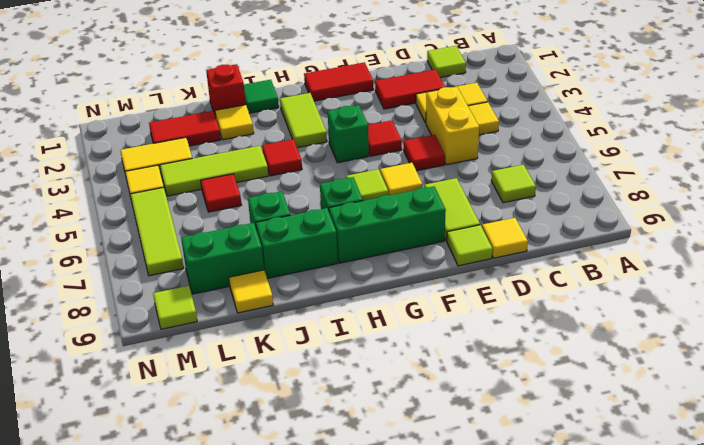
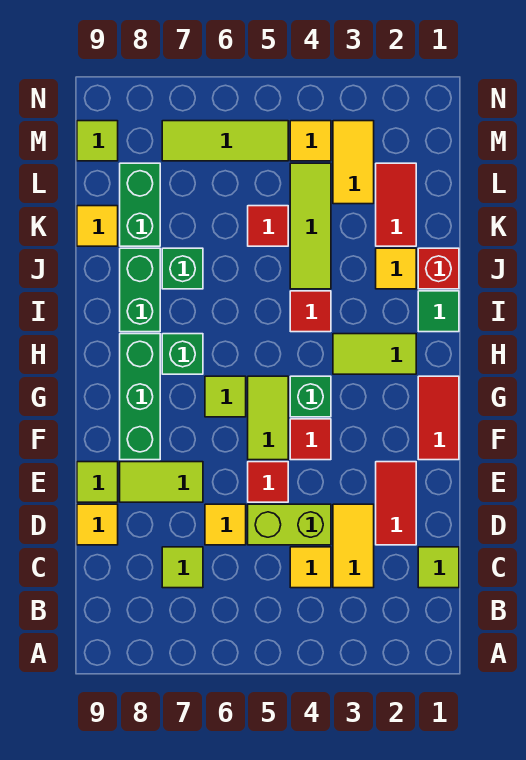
yellow 1x2 brick [426,87,479,165] -> lime 1x2 brick [248,504,331,545]
none -> lime 1x2 tile [248,376,288,460]
yellow 1x1 tile [380,163,422,195] -> yellow 1x1 tile moved to [205,504,246,545]

